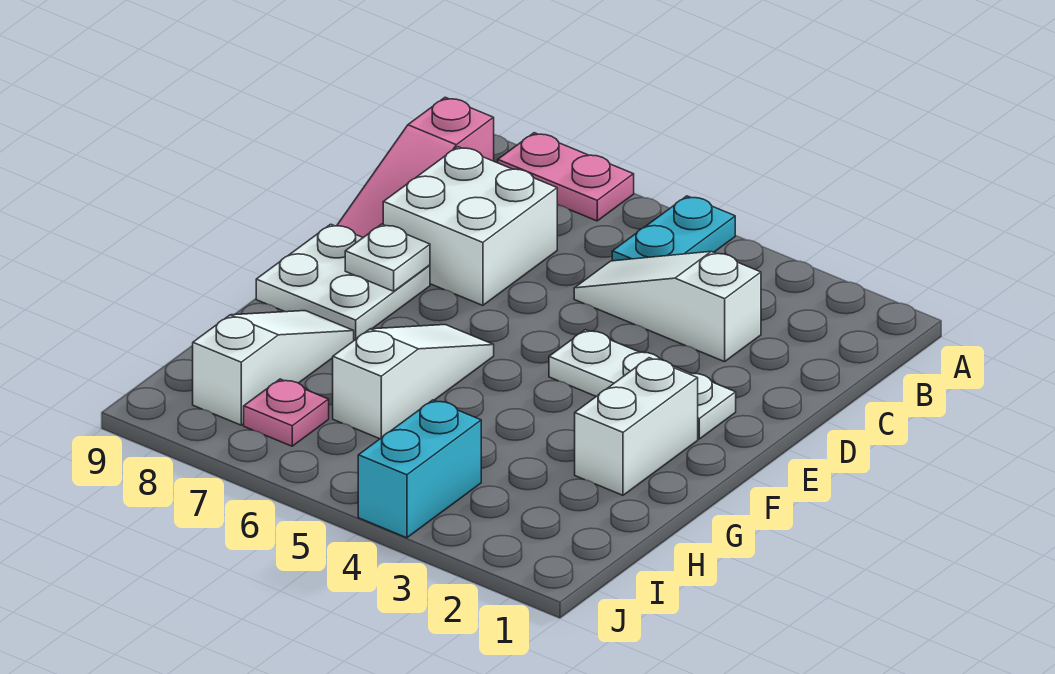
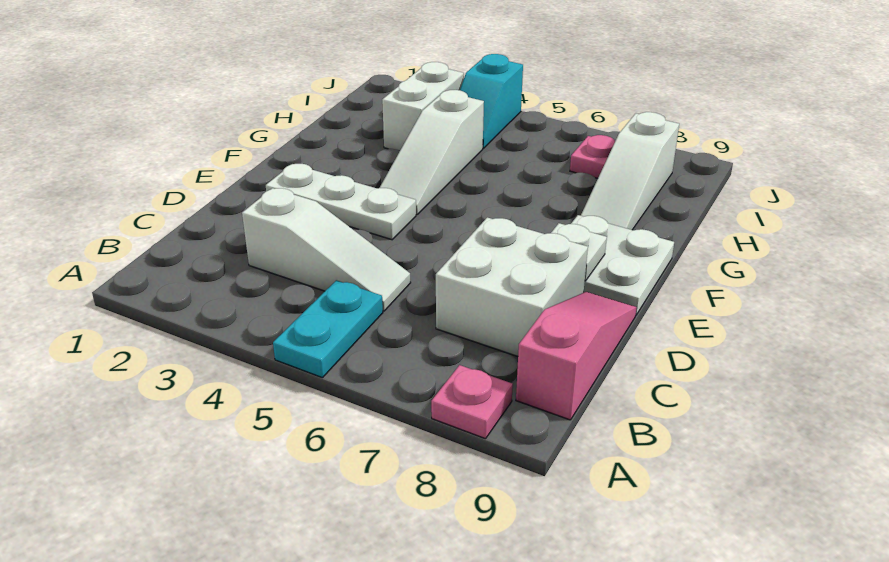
pink 1x2 plate [498,133,634,221] -> pink 1x1 plate [431,365,513,439]
white 1x2 brick [575,358,698,495] -> white 1x2 brick moved to [382,62,464,150]
white 1x3 slope [333,325,494,439] -> white 1x3 slope moved to [380,90,484,215]
cyan 1x2 brick [358,400,481,538] -> cyan 1x2 slope [460,54,523,148]

